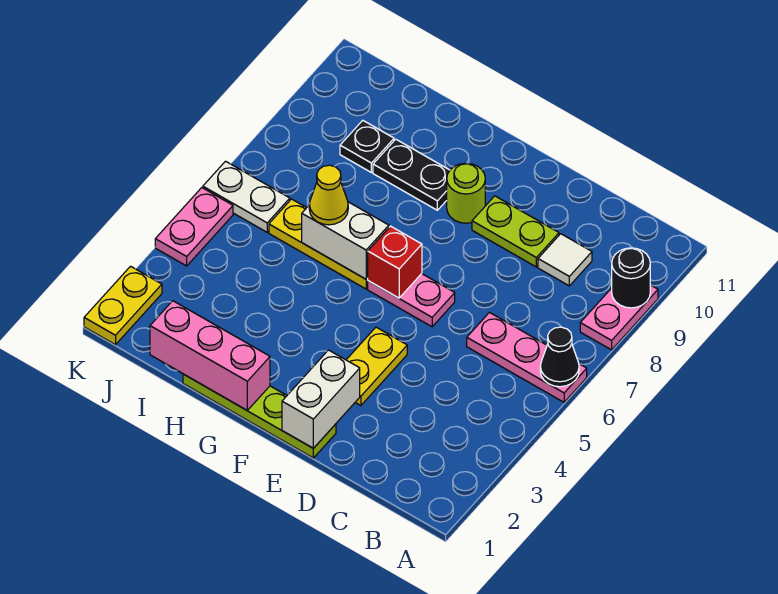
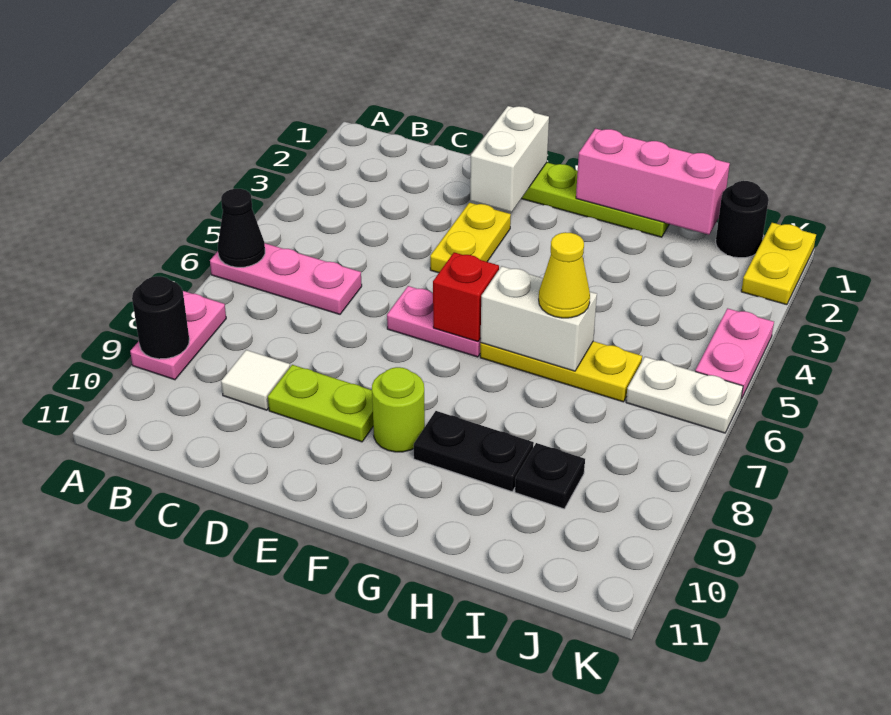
none -> black 1x1 round brick [716,181,769,258]

